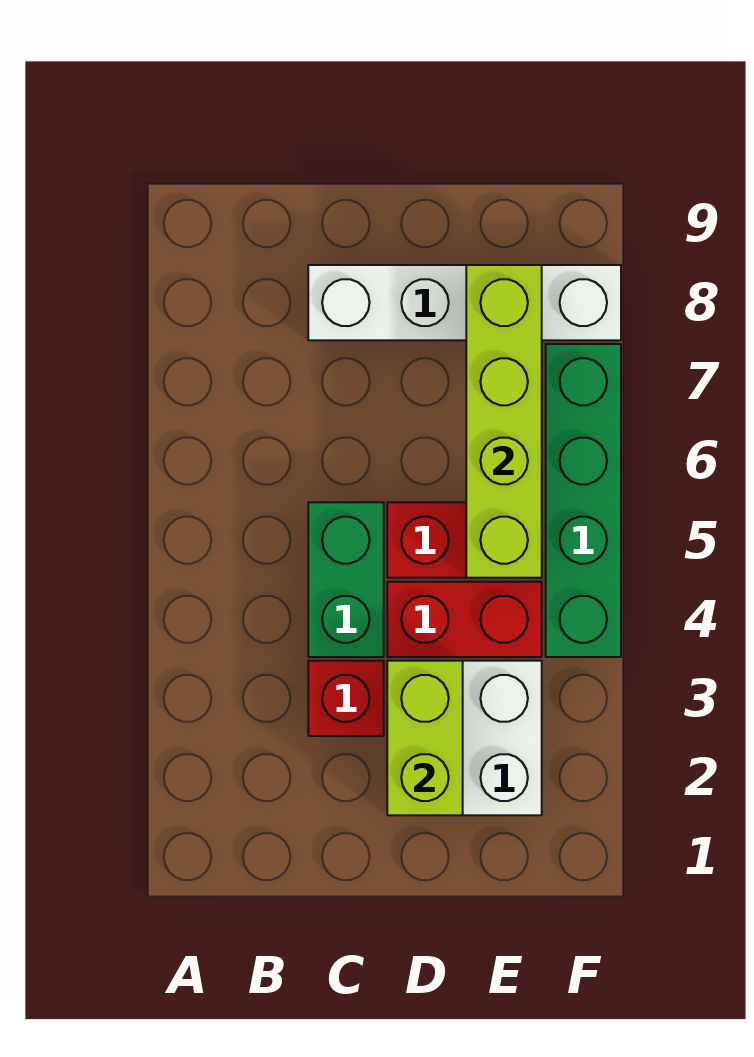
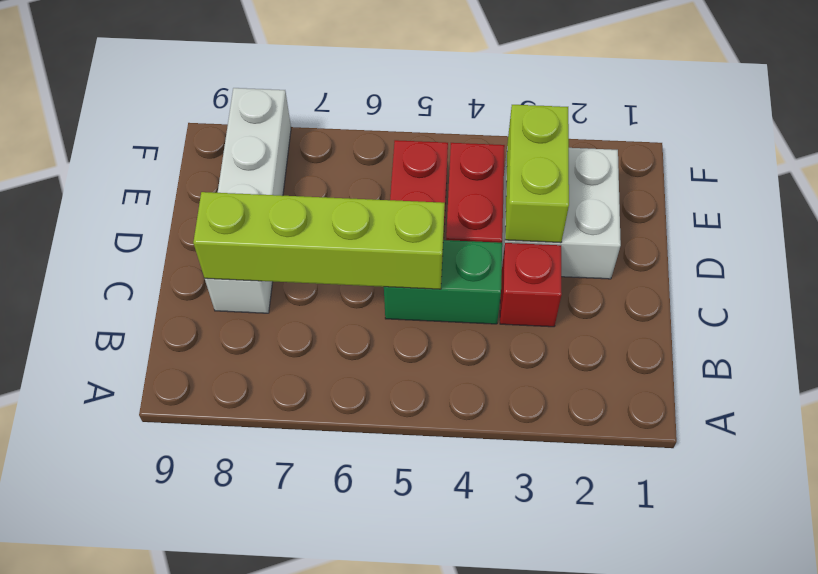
lime 1x2 brick [387,661,463,815] -> lime 1x2 brick turned to [505,105,569,243]
lime 1x4 brick [466,265,542,578] -> lime 1x4 brick moved to [193,192,445,289]
green 1x4 brick [546,344,621,657] -> none

